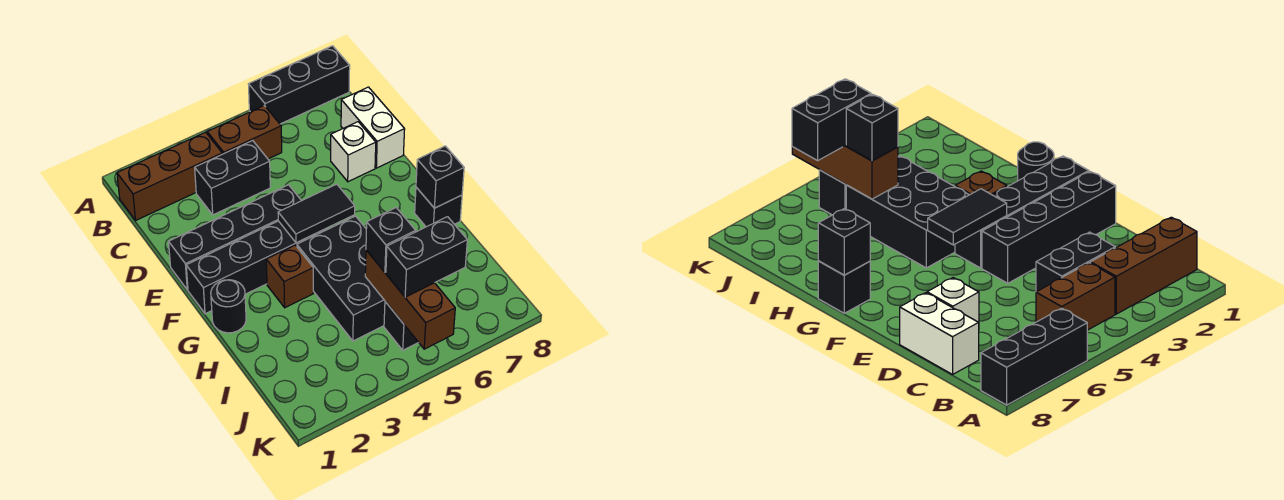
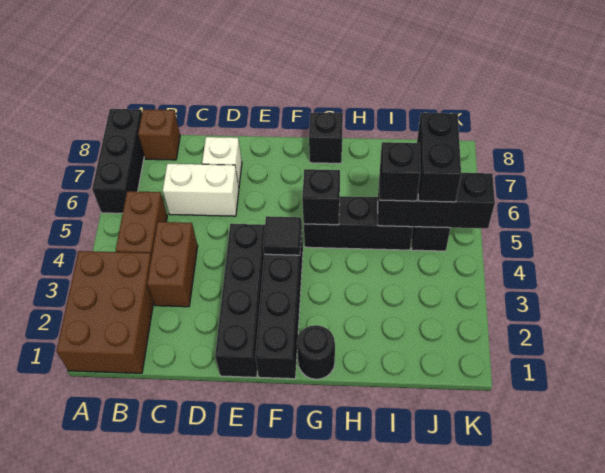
brown 1x3 brick [117,132,222,220] -> brown 2x3 brick [57,251,154,373]
black 1x2 brick [195,140,270,215] -> brown 1x2 brick [147,222,198,307]
white 1x2 brick [341,87,405,168] -> white 1x2 brick moved to [163,164,239,216]
black 1x2 tile [278,184,355,243] -> black 1x1 tile [263,216,302,255]
brown 1x1 brick [266,245,313,308] -> brown 1x1 brick moved to [138,109,180,160]
black 2x3 brick [297,216,385,341] -> black 1x3 brick [304,196,413,250]
black 1x1 brick [416,146,464,208] -> black 1x1 brick moved to [302,169,340,225]
brown 1x3 brick [365,250,455,349] -> black 1x3 brick [378,173,495,228]

